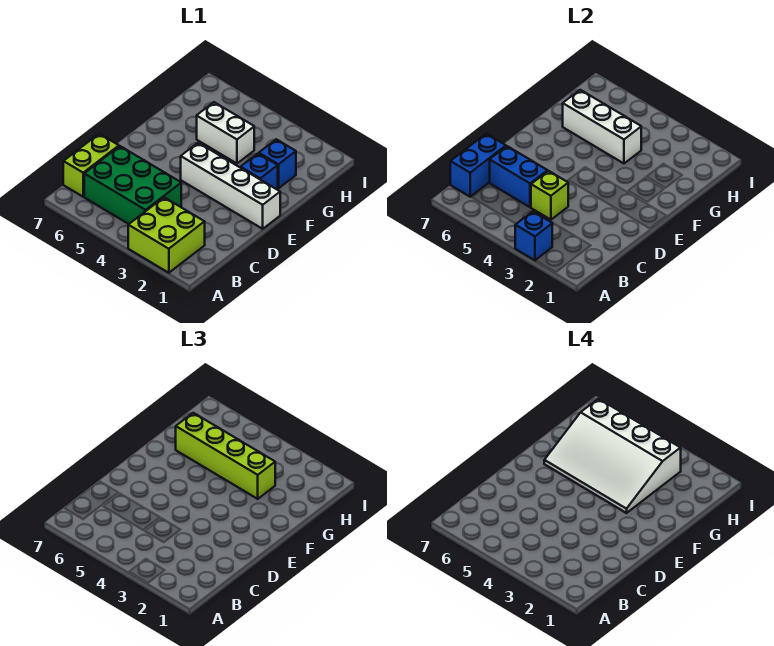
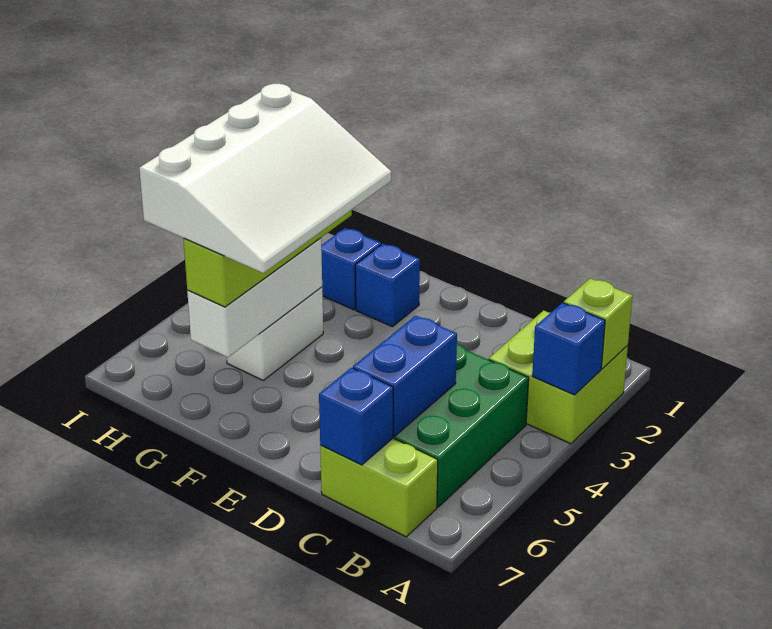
blue 1x2 brick [450,134,506,197] -> blue 1x1 brick [319,368,393,465]
lime 1x1 brick [531,171,568,220] -> lime 1x1 brick moved to [564,279,632,369]
white 1x4 brick [181,143,280,229] -> none

